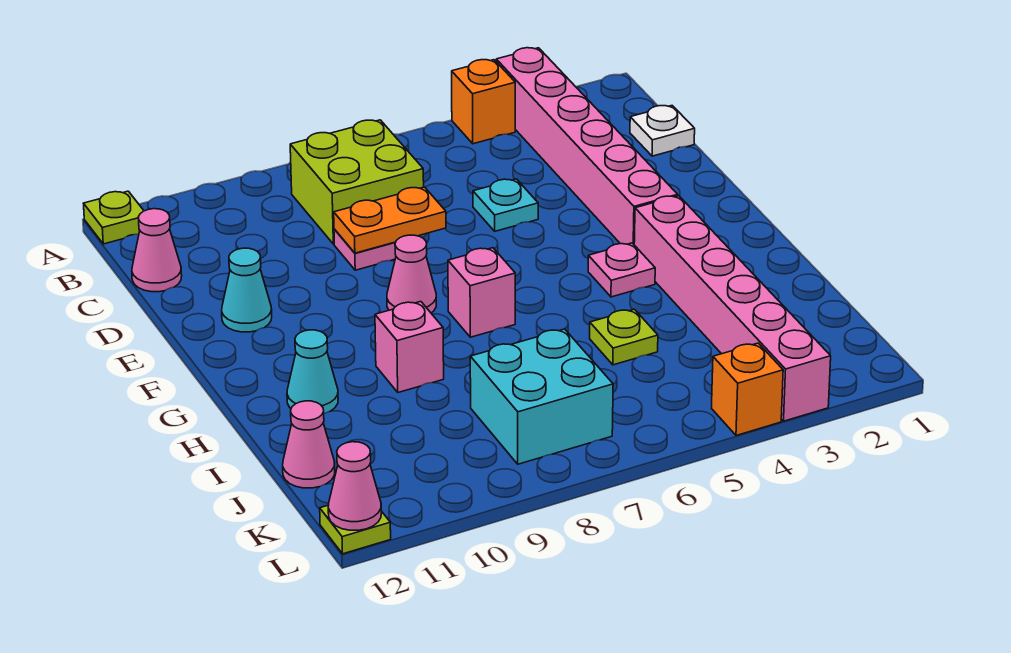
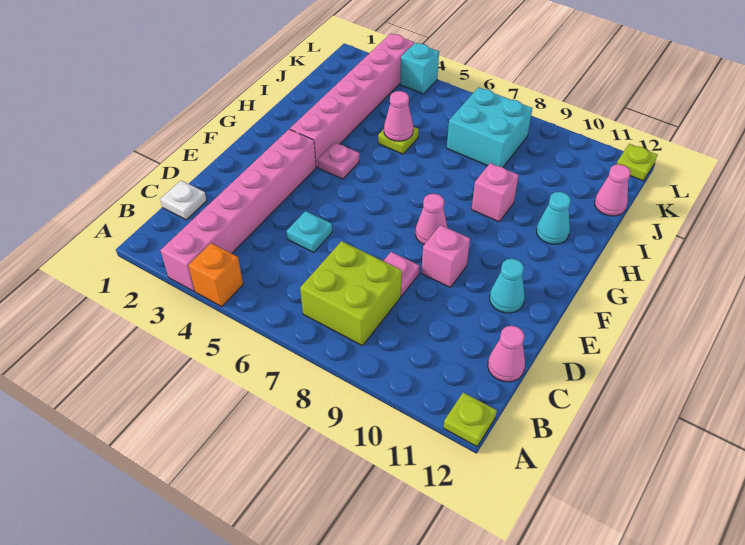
orange 1x2 plate [334,187,446,253] -> none
pink 1x1 brick [448,248,515,337] -> pink 1x1 brick moved to [421,225,470,287]
orange 1x1 brick [712,343,783,436] -> cyan 1x1 brick [400,43,439,94]
pink 1x1 cone [328,442,381,530] -> pink 1x1 cone moved to [384,91,413,141]

